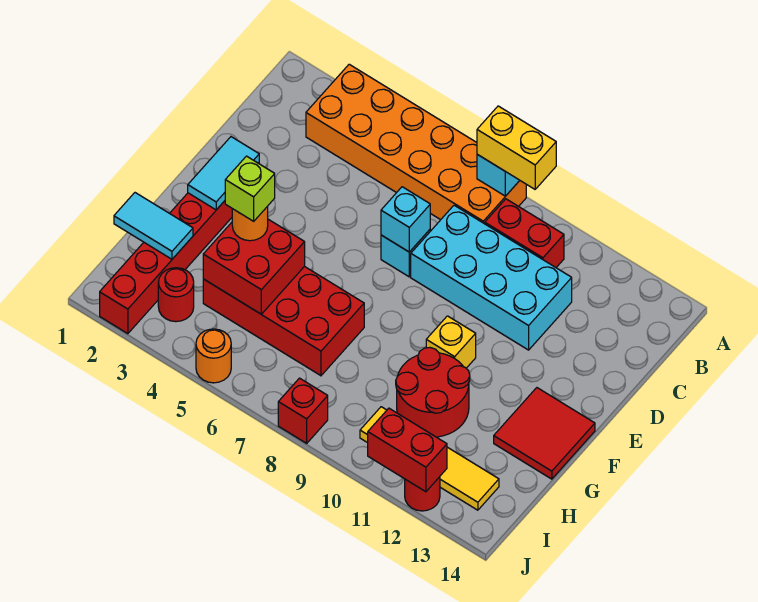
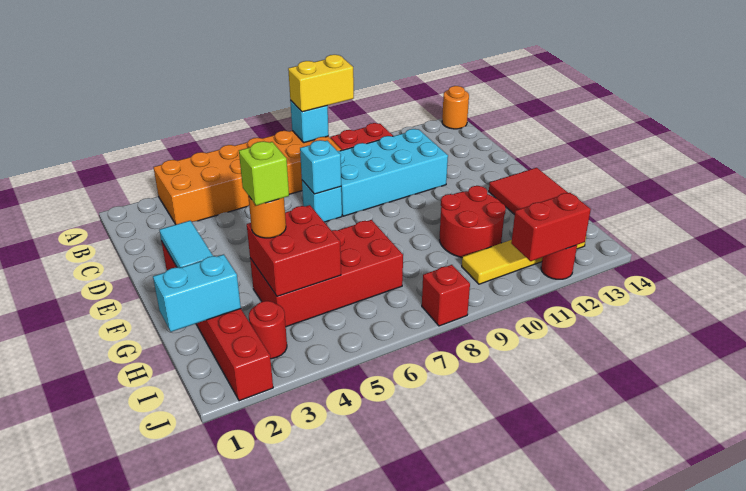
yellow 1x1 brick [426,316,476,368] -> none
cyan 1x2 tile [114,193,193,259] -> cyan 1x2 brick [153,254,241,332]
orange 1x1 round brick [196,329,231,383] -> orange 1x1 round brick moved to [442,86,469,129]

